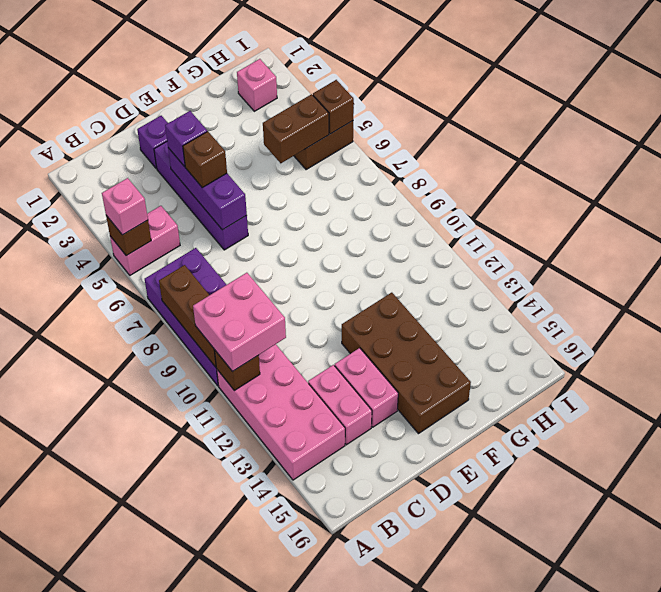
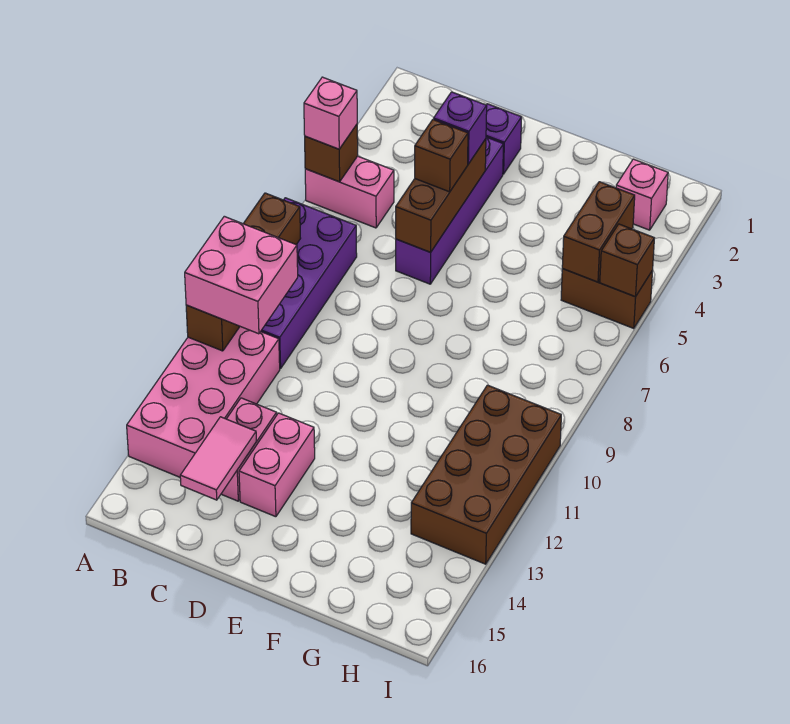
none -> pink 1x2 tile [180,417,256,500]
purple 1x3 brick [168,148,247,230] -> brown 1x3 brick [396,139,486,252]
brown 2x4 brick [342,293,471,434] -> brown 2x4 brick moved to [411,385,561,564]
brown 1x2 brick [263,94,329,163] -> brown 1x2 brick turned to [562,182,635,282]

